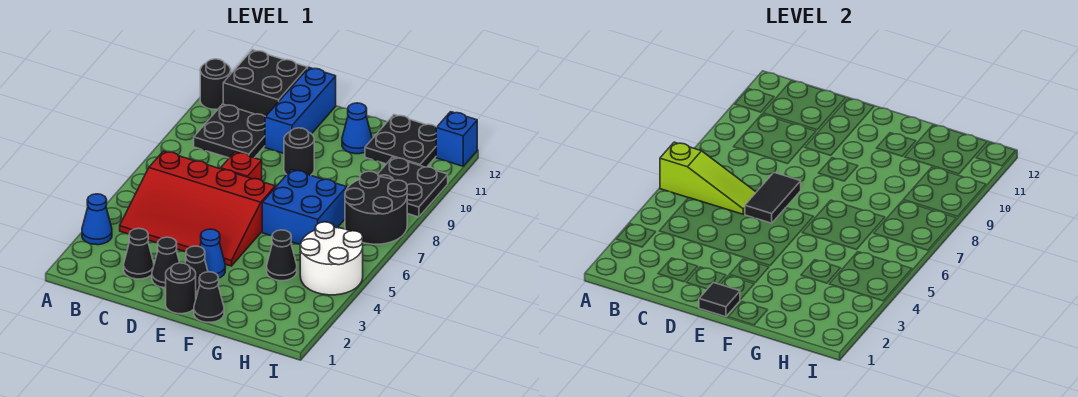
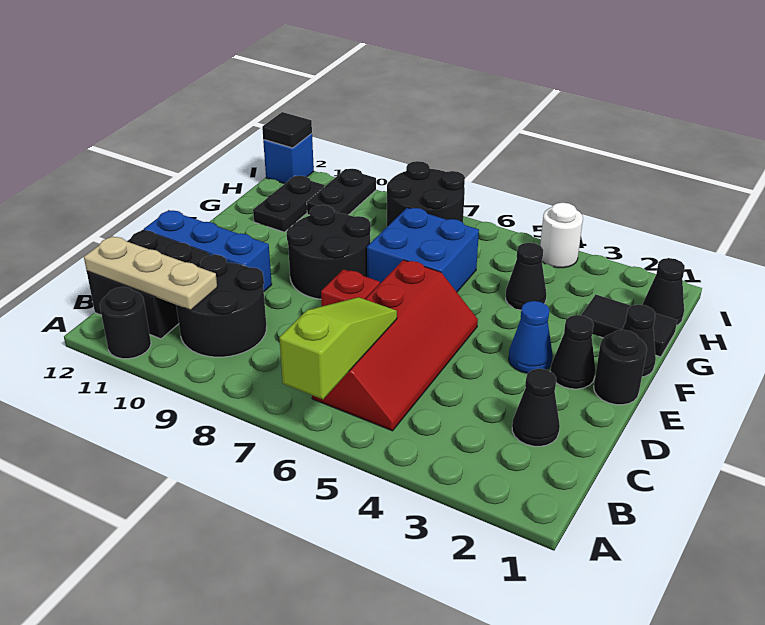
blue 1x1 cone [82,194,112,245] -> none
red 3x4 slope [120,151,275,266] -> red 2x4 slope [312,260,478,431]
black 2x2 plate [194,104,265,158] -> black 2x2 round brick [176,255,267,357]
none -> tan 1x3 plate [84,236,217,310]
black 1x1 cone [152,237,180,288] -> black 1x1 cone moved to [643,258,685,325]
black 1x2 tile [745,173,801,223] -> black 1x2 tile moved to [581,295,677,357]
black 1x1 tile [699,283,740,317] -> black 1x1 tile moved to [262,112,312,148]
black 1x1 round brick [284,128,314,175] -> black 2x2 round brick [287,205,371,299]
blue 1x1 cone [342,103,372,154] -> none
black 2x2 plate [365,115,437,167] -> black 1x2 plate [253,176,325,232]
white 2x2 round brick [300,222,363,295] -> white 1x1 round brick [540,202,583,268]
black 2x2 plate [378,157,448,217] -> black 1x2 plate [307,169,376,215]

